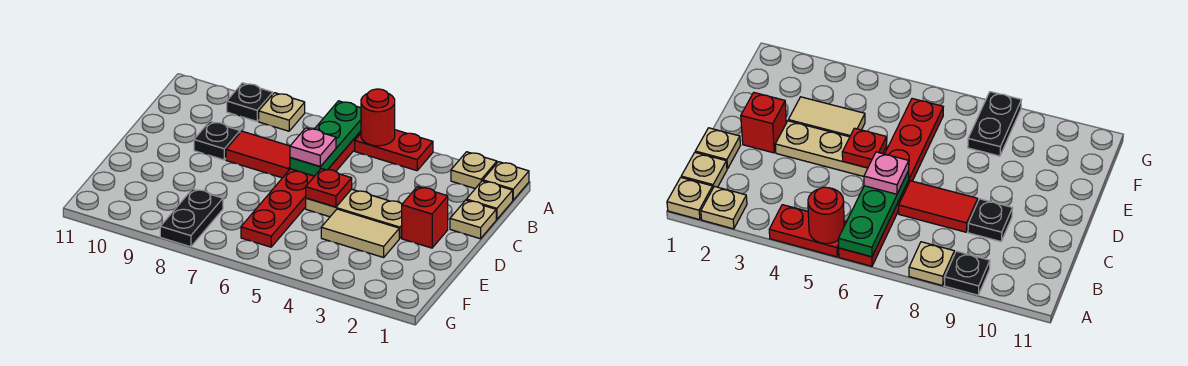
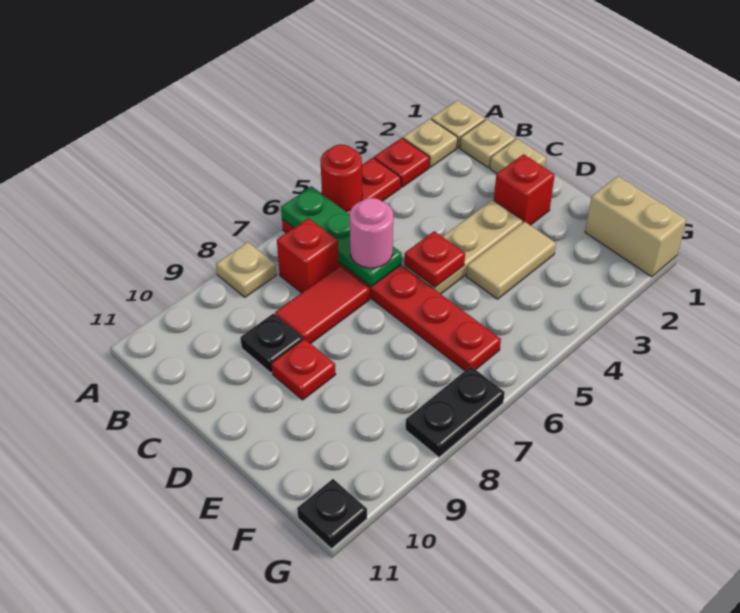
none -> red 1x1 plate [374,138,430,187]
black 1x1 plate [227,83,273,121] -> black 1x1 plate moved to [297,479,367,549]
none -> red 1x1 brick [277,218,339,293]
pink 1x1 plate [290,128,336,167] -> pink 1x1 round brick [350,198,393,268]
none -> red 1x1 plate [271,339,336,400]
none -> tan 1x2 brick [585,176,687,277]
black 1x2 plate [160,189,223,247] -> black 1x2 plate turned to [406,366,505,457]

